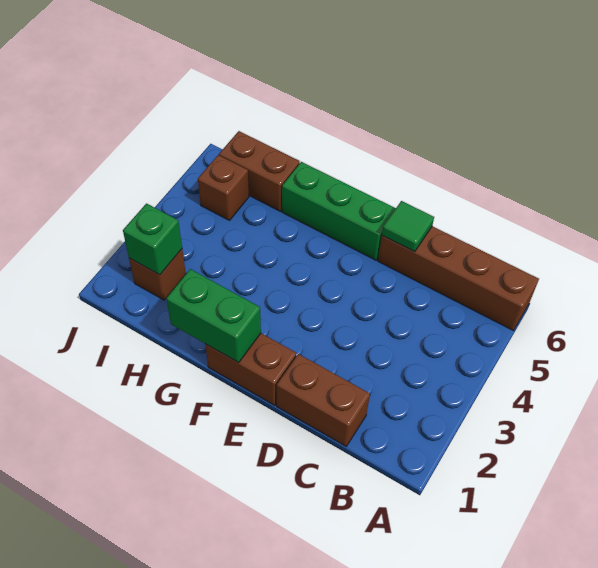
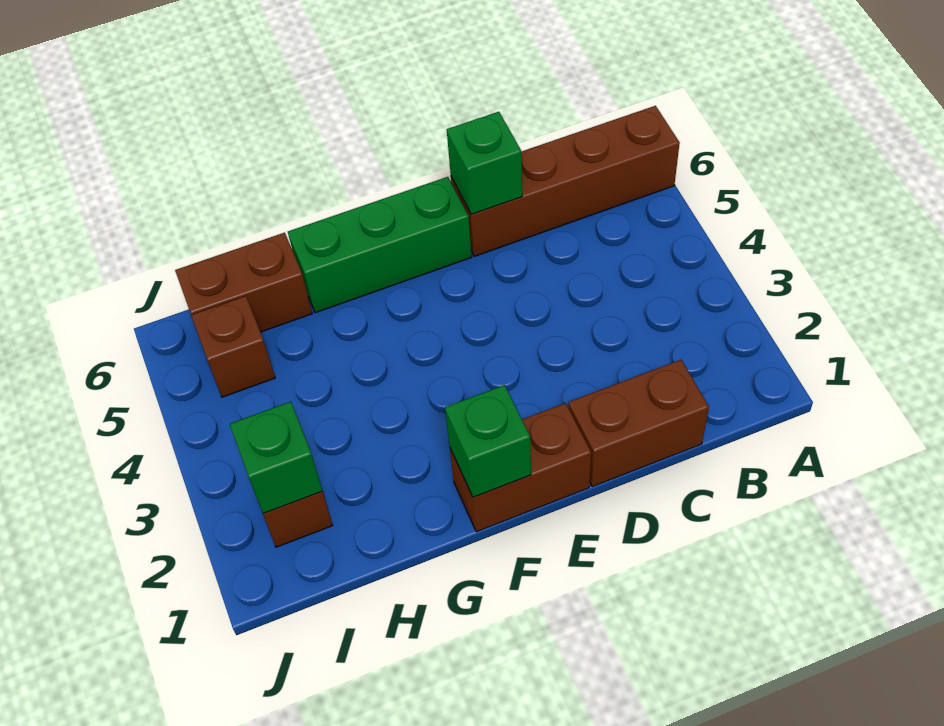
green 1x1 tile [382,201,434,252] -> green 1x1 brick [447,112,522,214]
green 1x2 brick [166,269,261,363] -> green 1x1 brick [445,385,531,497]

